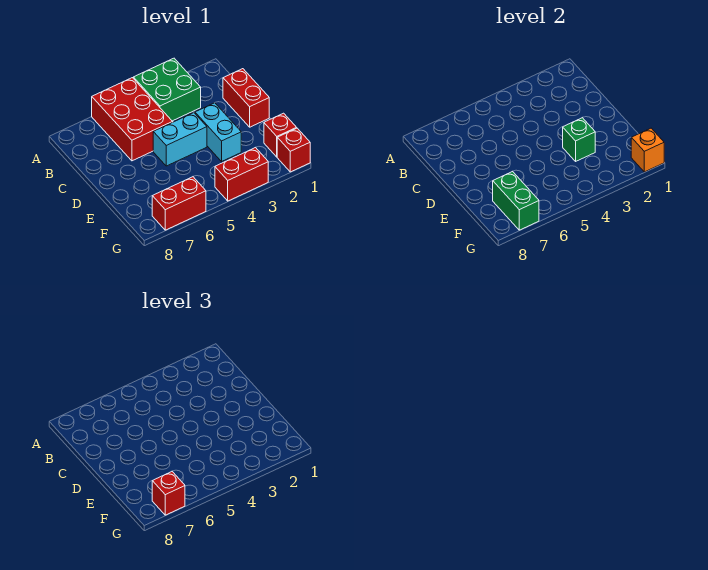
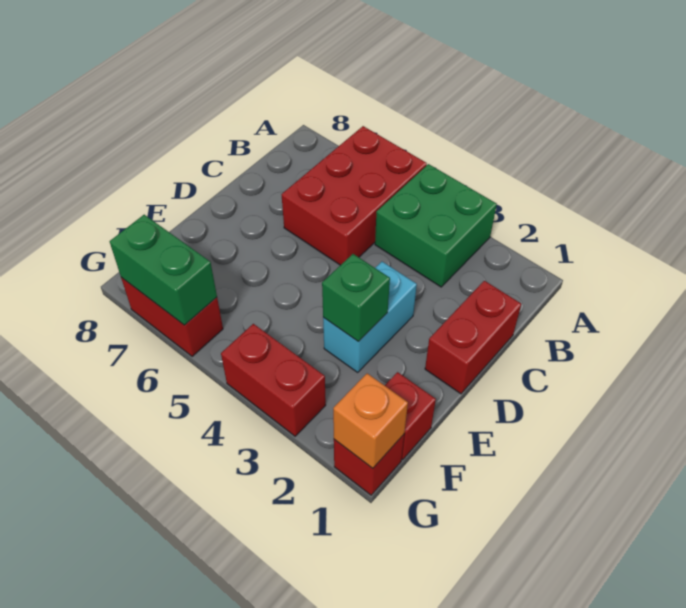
cyan 1x2 brick [153,113,207,166] -> none
green 1x2 brick [493,171,539,230] -> green 1x2 brick turned to [110,215,217,325]
red 1x1 brick [152,471,185,515] -> none

